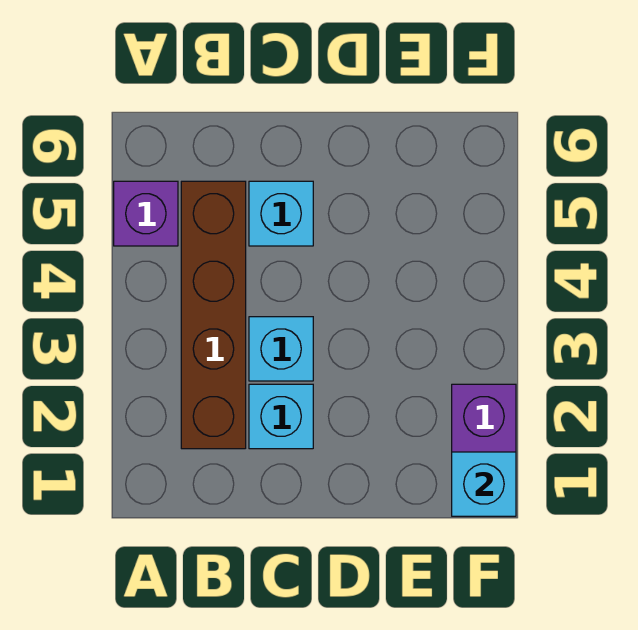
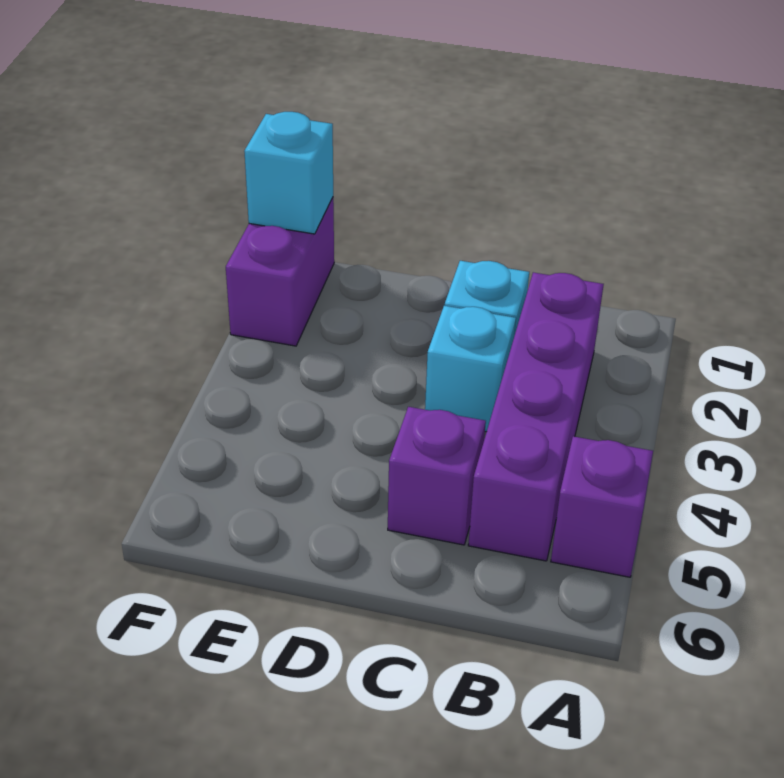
brown 1x4 brick [181,181,246,449] -> purple 1x4 brick [468,272,604,561]
cyan 1x1 brick [249,181,313,246] -> purple 1x1 brick [388,407,486,545]

